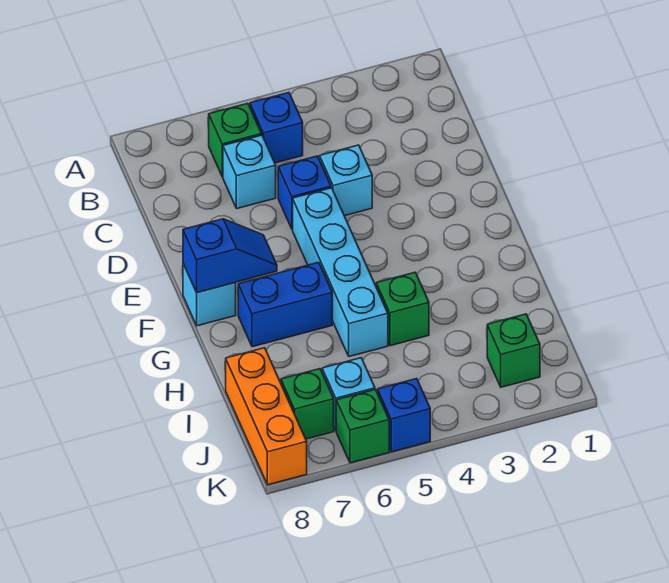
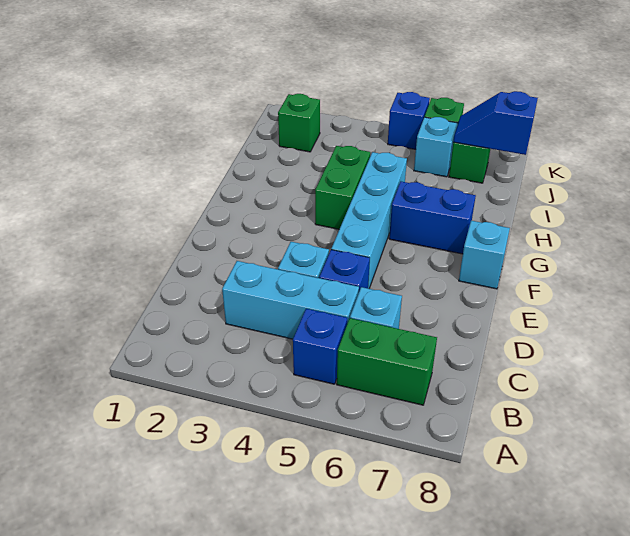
green 1x1 brick [209,103,262,177] -> green 1x2 brick [337,318,437,405]
none -> cyan 1x3 brick [222,261,359,339]
blue 1x2 slope [183,219,277,292] -> blue 1x2 slope moved to [453,91,538,155]
green 1x1 brick [376,272,429,346] -> green 1x2 brick [315,146,370,229]
orange 1x3 brick [226,348,307,485] -> none

